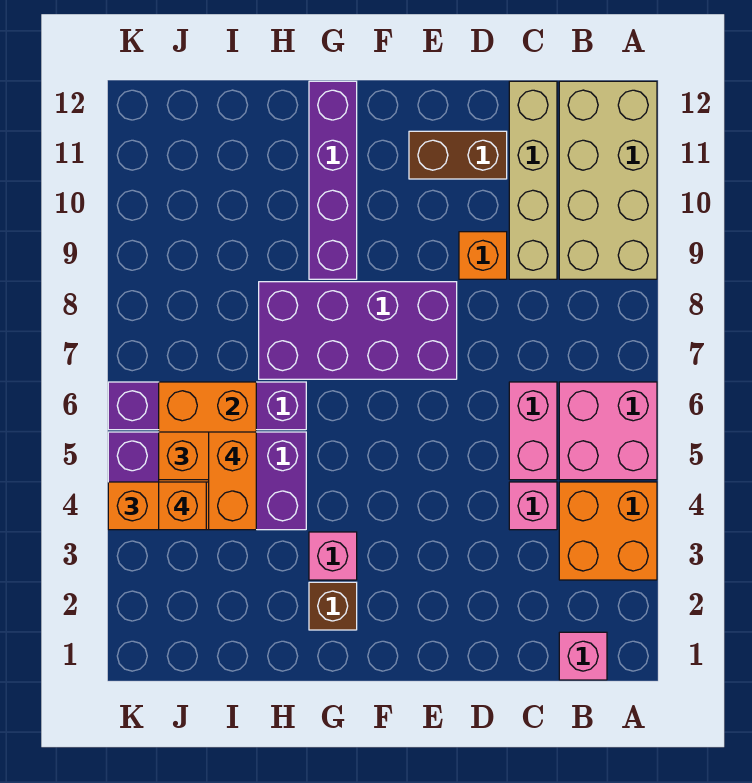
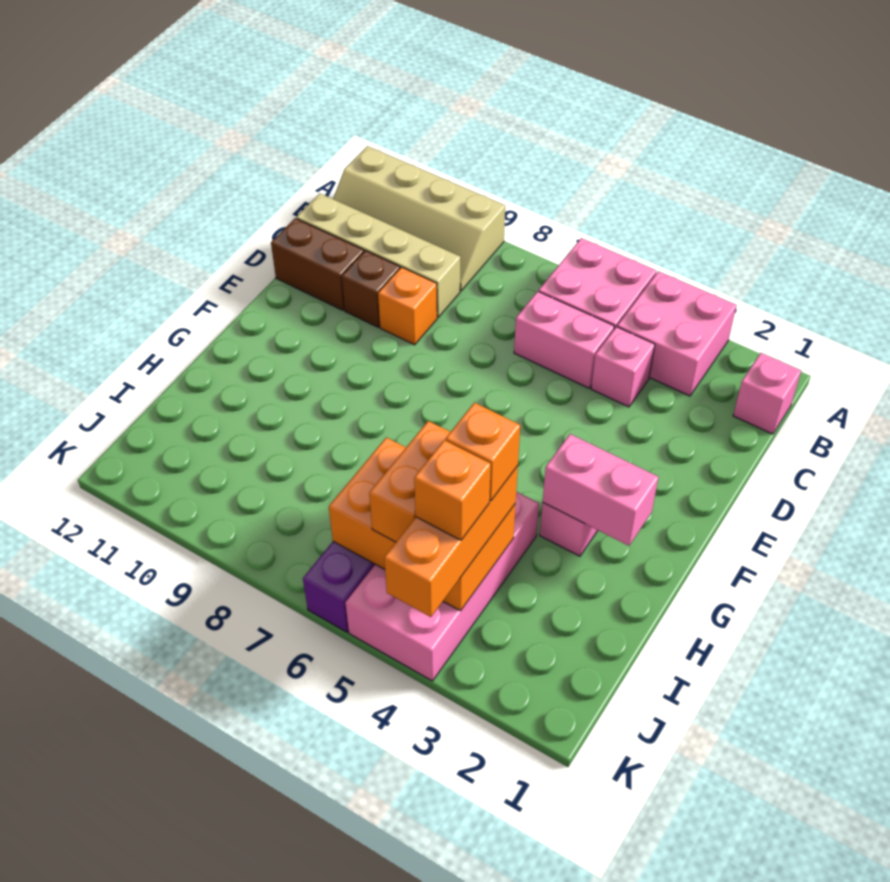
orange 2x2 brick [559,482,657,580] -> pink 2x2 brick [617,271,736,396]
tan 2x4 brick [559,81,657,279] -> tan 2x4 slope [333,146,505,291]
brown 1x2 brick [409,131,507,179] -> brown 1x2 brick turned to [271,218,364,310]
purple 2x4 brick [259,282,457,379] -> none
brown 1x1 brick [309,582,357,630] -> brown 1x1 brick moved to [342,251,400,327]
none -> pink 1x2 brick [543,434,658,546]
purple 1x4 brick [309,81,357,279] -> none
purple 2x4 brick [108,432,306,530] -> pink 2x4 brick [345,492,539,681]
orange 1x2 brick [209,432,256,530] -> orange 1x1 brick [446,403,520,501]

